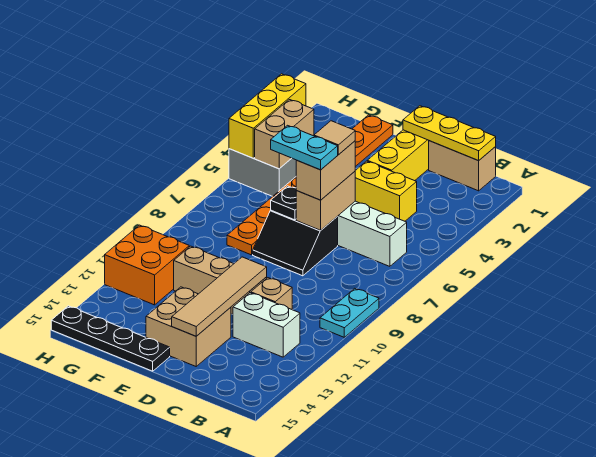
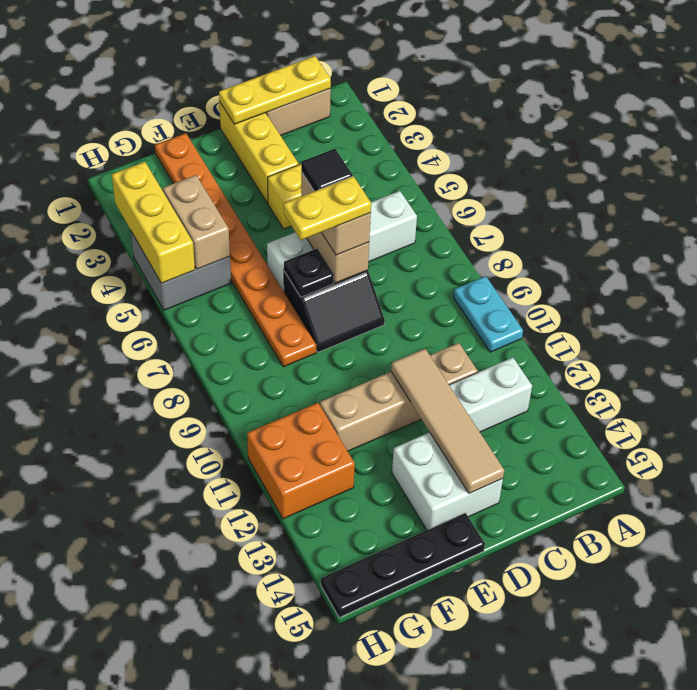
tan 1x1 tile [314,121,355,155] -> black 1x1 tile [301,149,353,191]
cyan 1x2 plate [271,125,338,170] -> yellow 1x2 plate [283,176,371,240]
tan 2x2 brick [146,287,231,366] -> white 2x2 brick [392,432,503,530]

